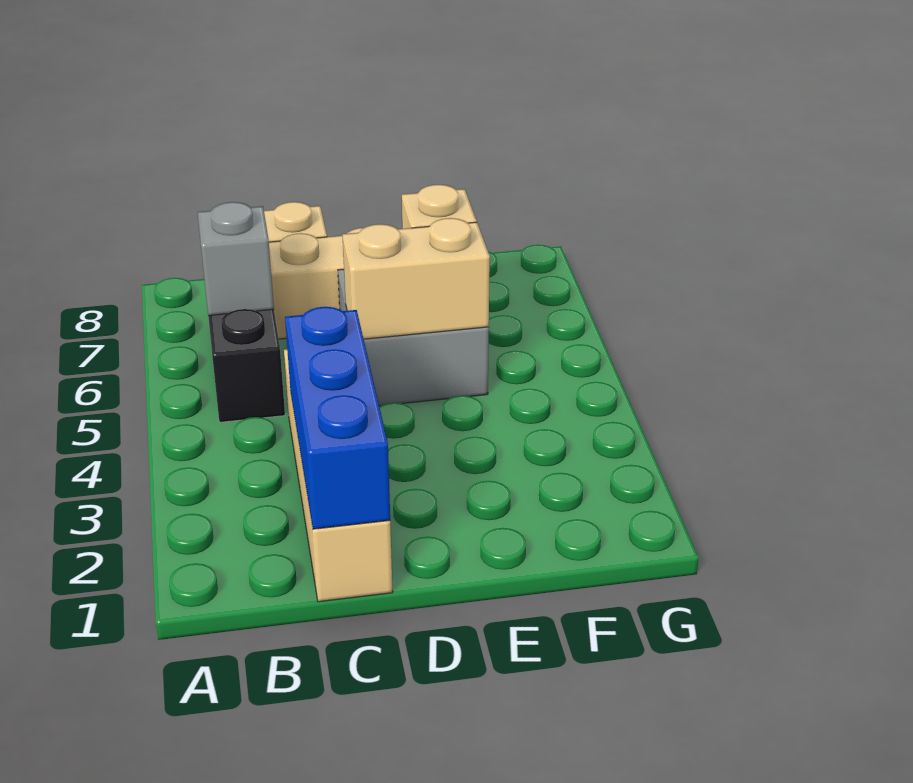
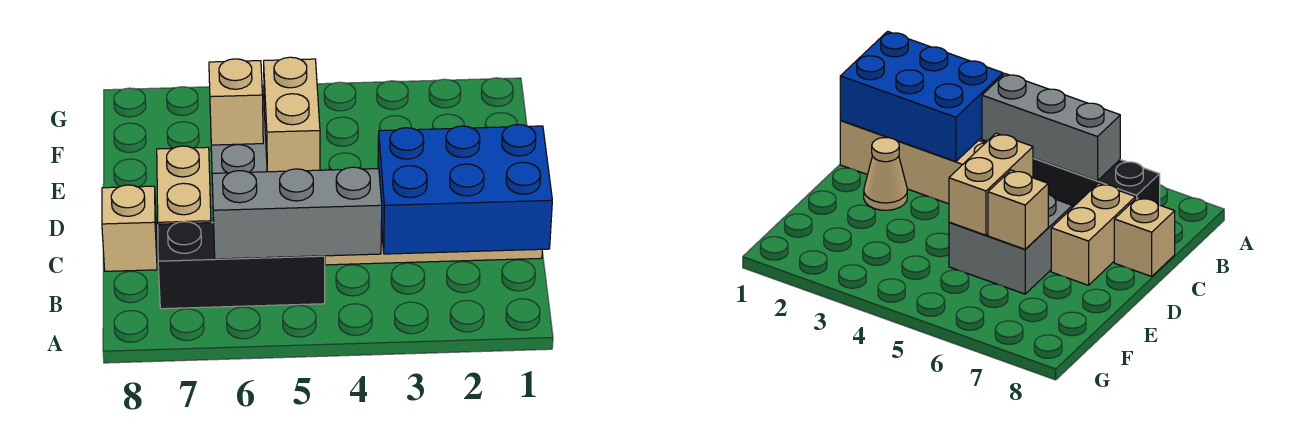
grey 1x1 brick [198,202,274,316] -> grey 1x3 brick [212,167,382,259]
blue 1x3 brick [285,307,390,529] -> blue 2x3 brick [378,125,552,254]
none -> tan 1x1 cone [864,138,907,210]

